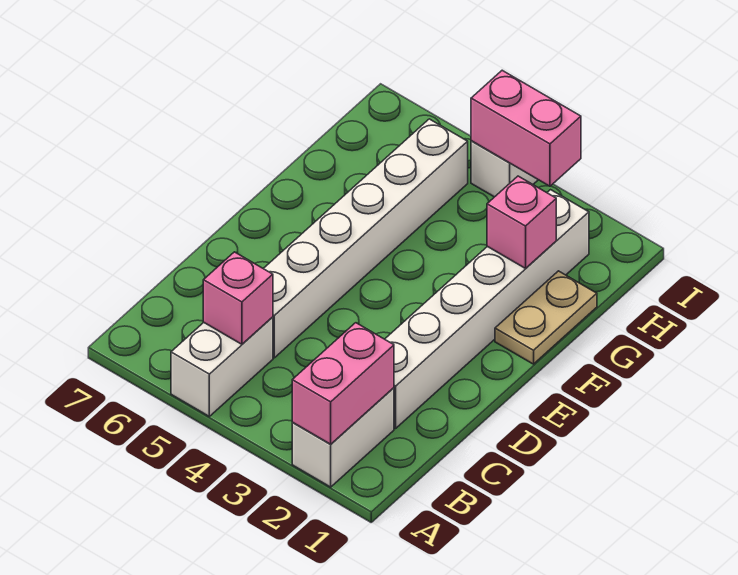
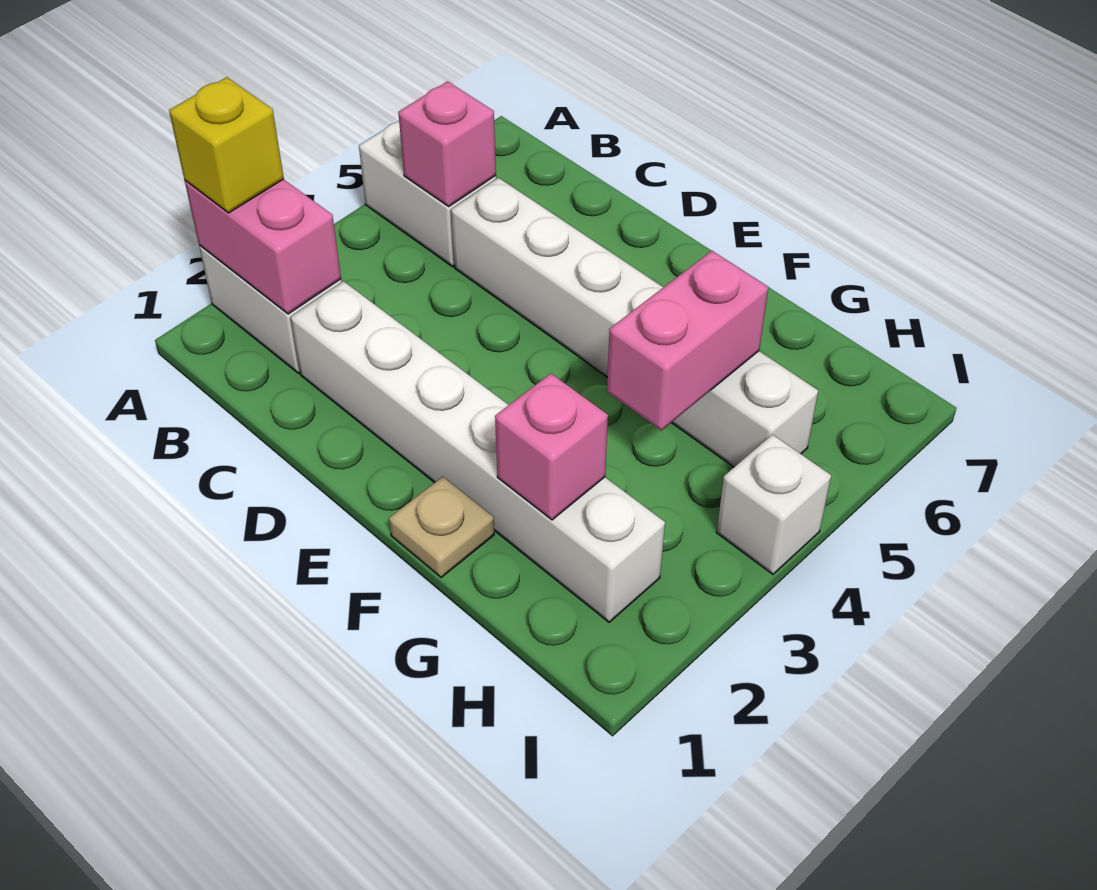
none -> yellow 1x1 brick [169,77,284,213]
tan 1x2 plate [495,271,597,364] -> tan 1x1 plate [389,477,494,577]
pink 1x2 brick [471,70,581,186] -> pink 1x2 brick moved to [607,251,768,430]

